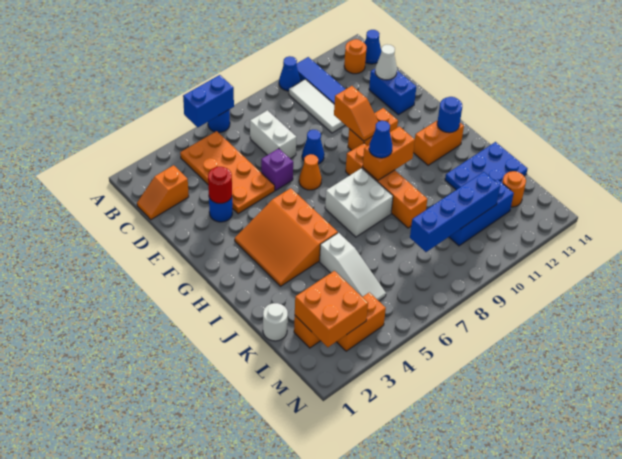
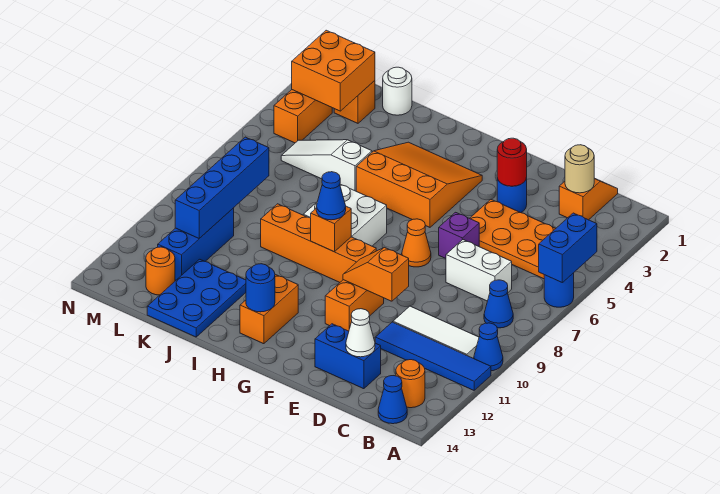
none -> tan 1x1 round brick [565,145,594,193]
blue 1x1 cone [302,130,324,164] -> blue 1x1 cone moved to [484,280,513,328]
orange 1x2 brick [363,126,415,180] -> orange 1x1 brick [311,206,351,252]

